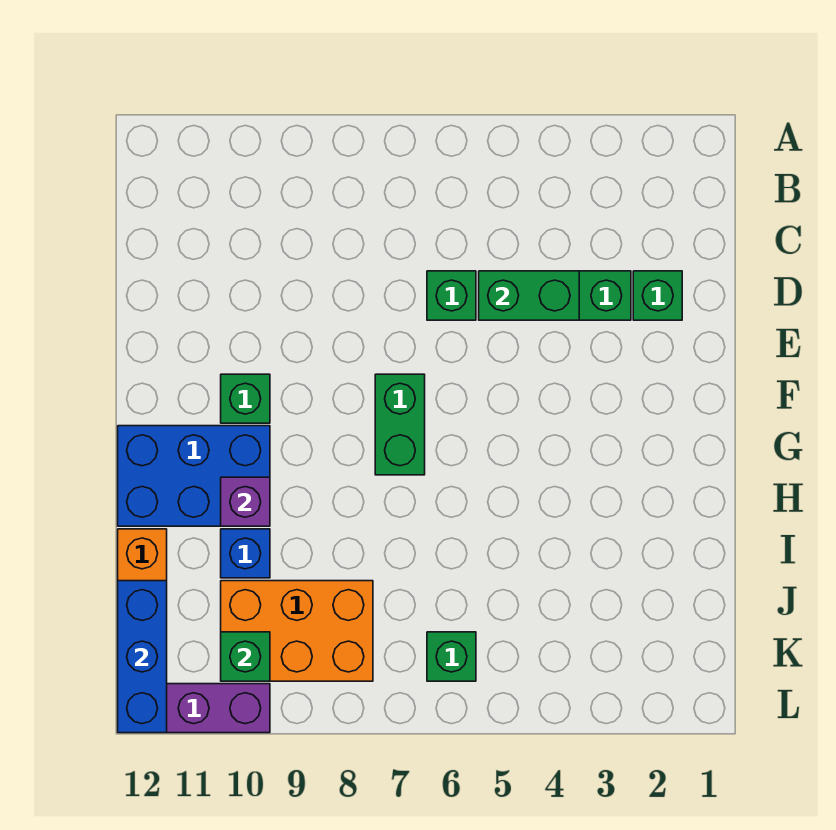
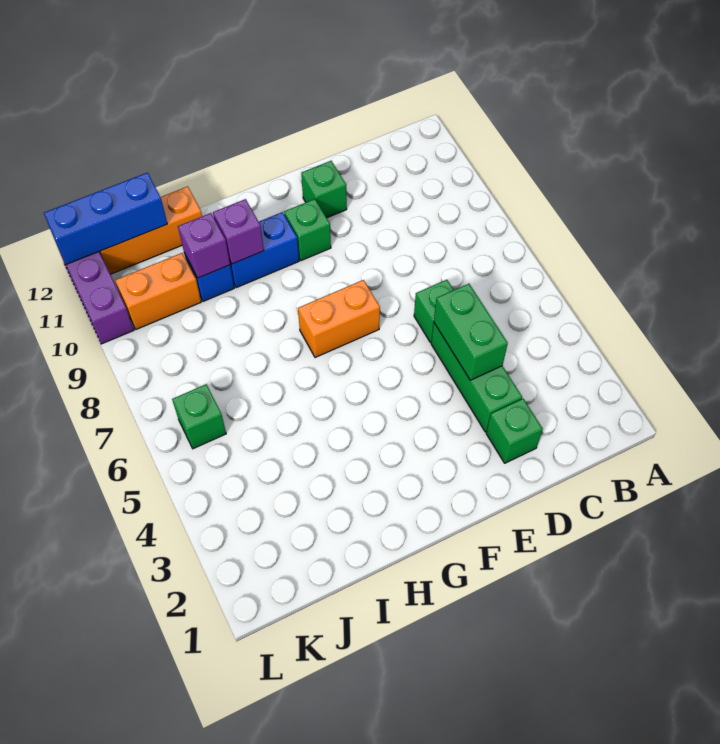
green 1x2 brick [375,374,425,475] -> orange 1x2 brick [298,280,380,358]
blue 2x3 brick [118,426,270,526] -> blue 1x2 brick [229,212,299,288]
none -> purple 1x1 brick [178,213,230,278]
orange 2x3 brick [221,581,373,681] -> orange 1x2 brick [115,253,201,329]
green 1x1 brick [221,632,270,681] -> green 1x1 brick moved to [301,161,347,218]

